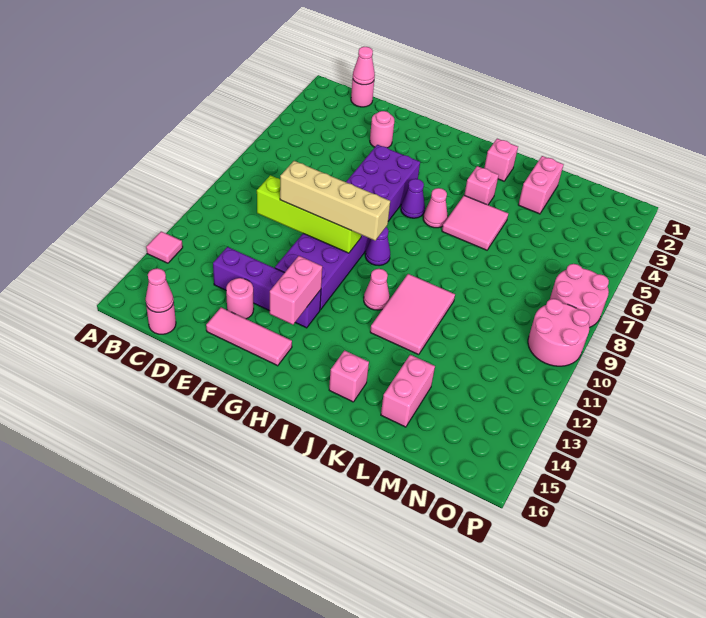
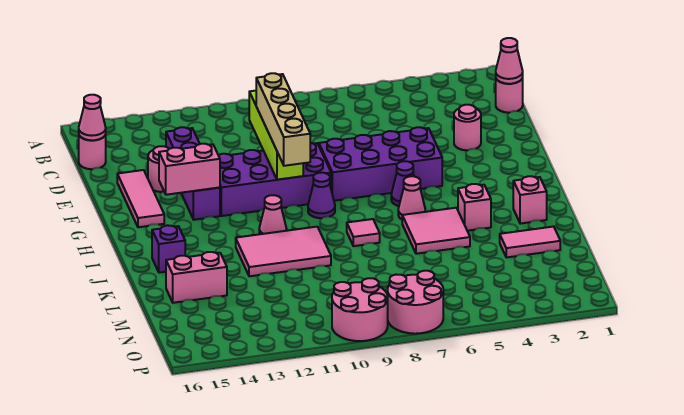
pink 1x1 tile [146,231,183,263] -> pink 1x1 tile moved to [347,219,380,246]
pink 1x1 brick [329,350,369,402] -> purple 1x1 brick [152,225,185,273]
pink 1x2 brick [518,156,564,214] -> pink 1x2 tile [500,227,560,257]

